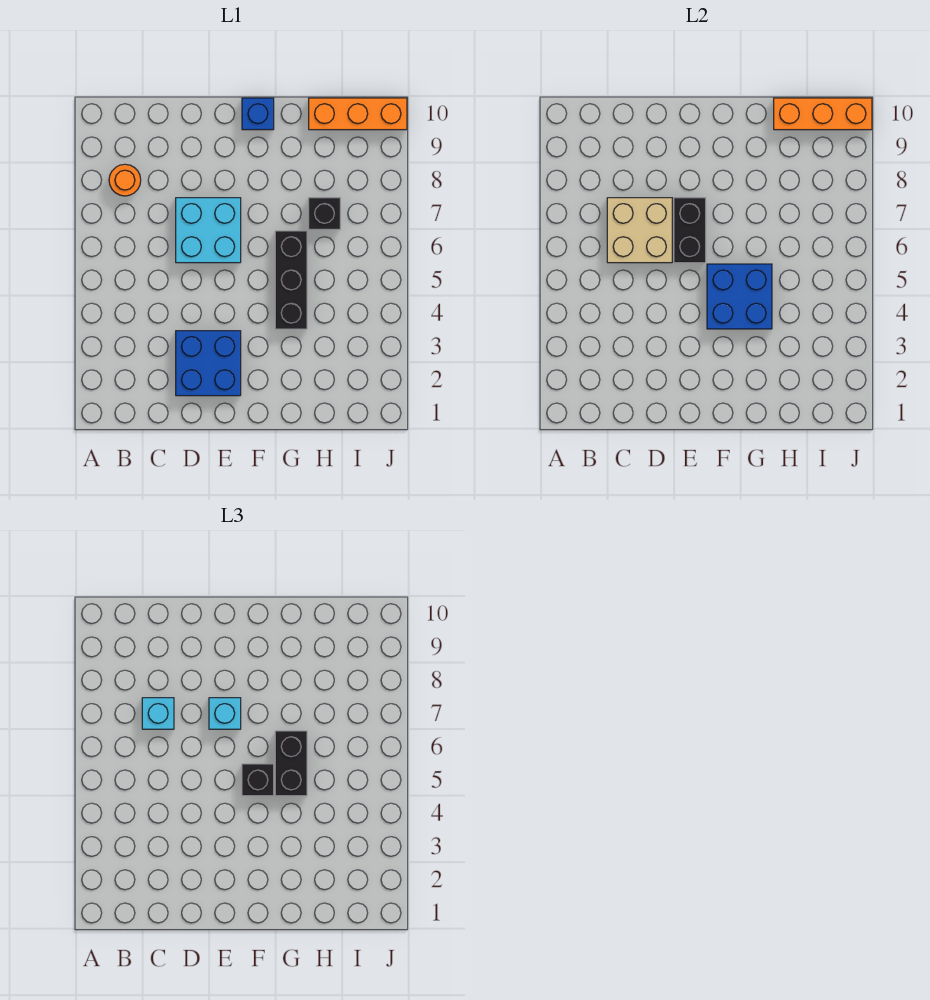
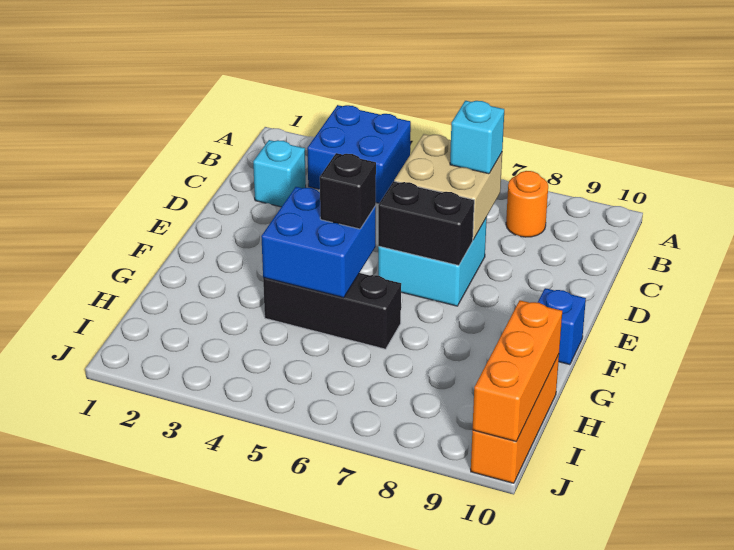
blue 2x2 brick [176,331,241,396] -> blue 2x2 brick moved to [307,105,411,203]
cyan 1x1 brick [209,698,241,729] -> cyan 1x1 brick moved to [253,140,306,207]
black 1x2 brick [275,731,307,796] -> none
black 1x1 brick [309,198,340,229] -> none

